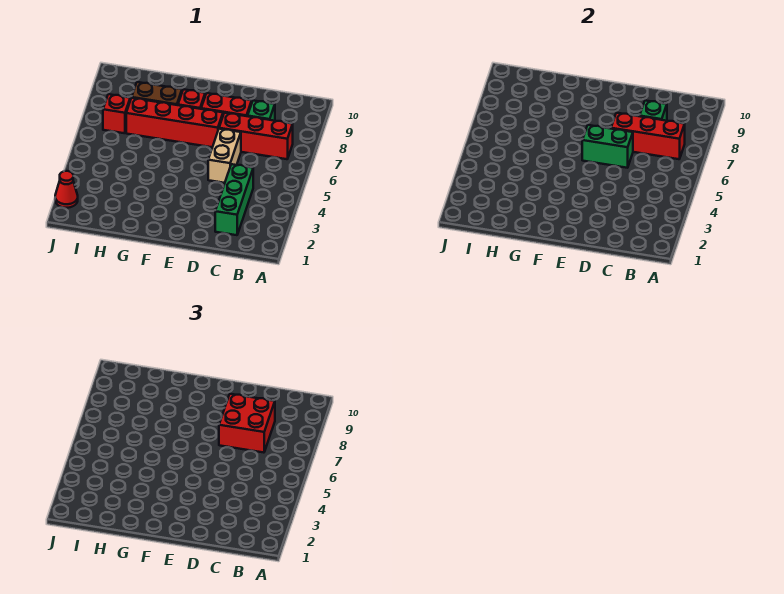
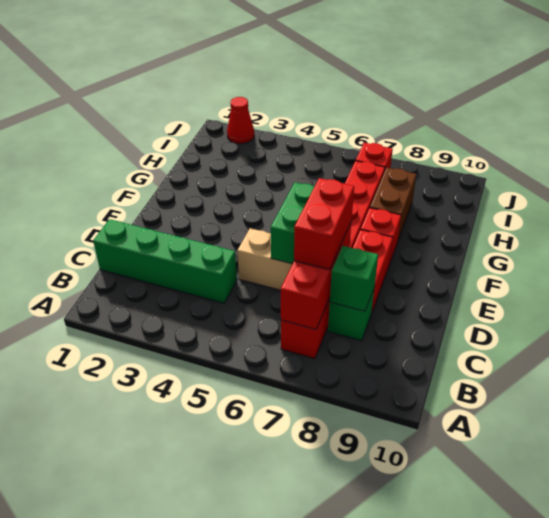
green 1x3 brick [215,164,253,235] -> green 1x4 brick [93,219,237,303]
red 2x2 brick [219,394,275,453] -> red 1x2 brick [294,178,354,270]

